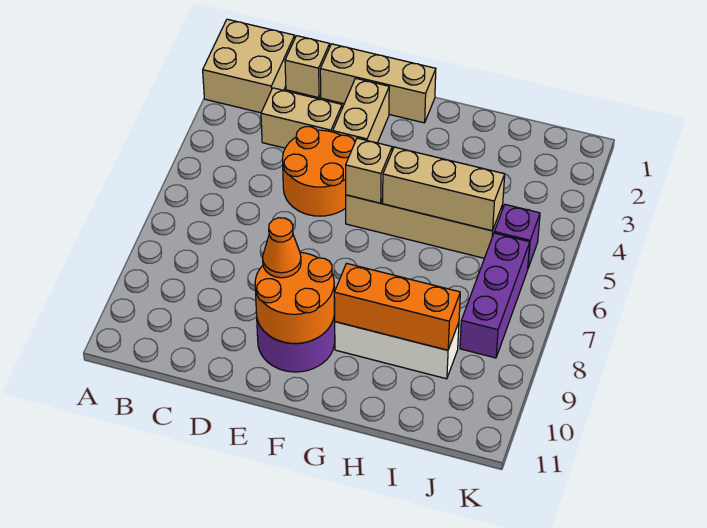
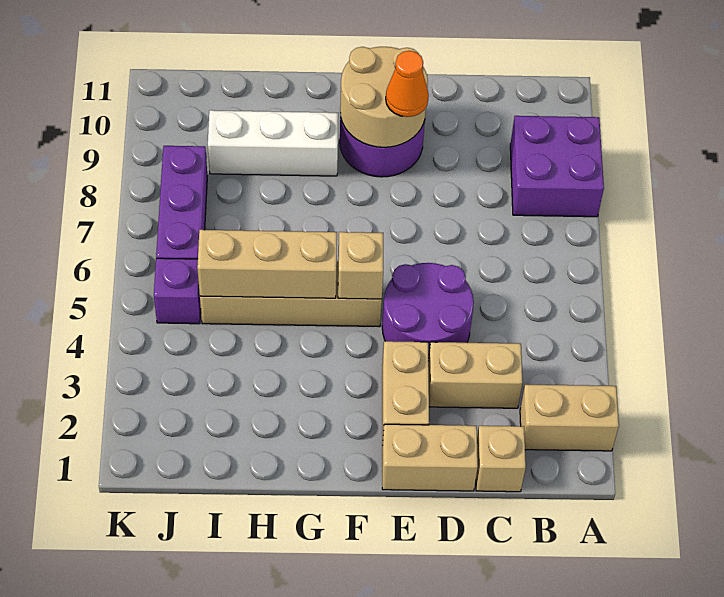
tan 2x2 brick [203,19,295,113] -> tan 1x2 brick [520,385,619,451]
none -> purple 2x2 brick [510,116,604,217]
tan 1x3 brick [320,44,436,123] -> tan 1x2 brick [382,424,478,491]
orange 2x2 round brick [283,127,355,216] -> purple 2x2 round brick [382,263,474,361]
orange 2x2 round brick [255,252,334,343] -> tan 2x2 round brick [340,47,428,147]
orange 1x3 brick [334,263,460,350] -> none

